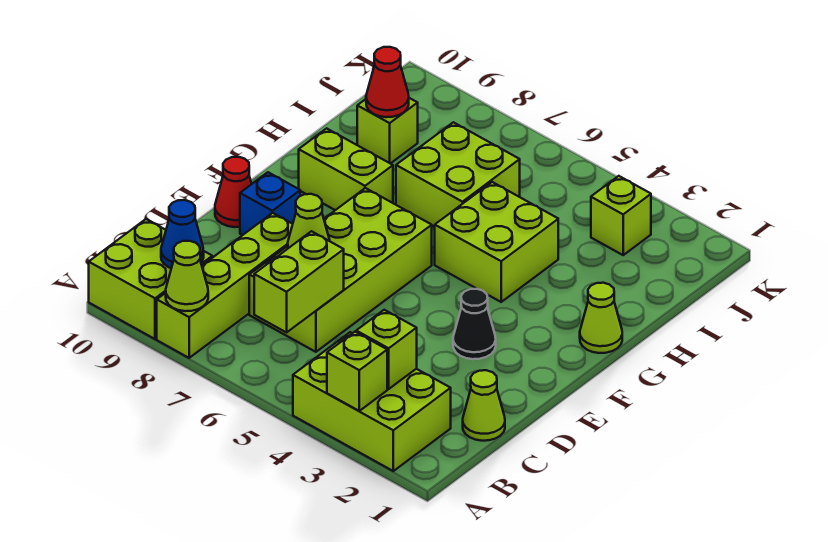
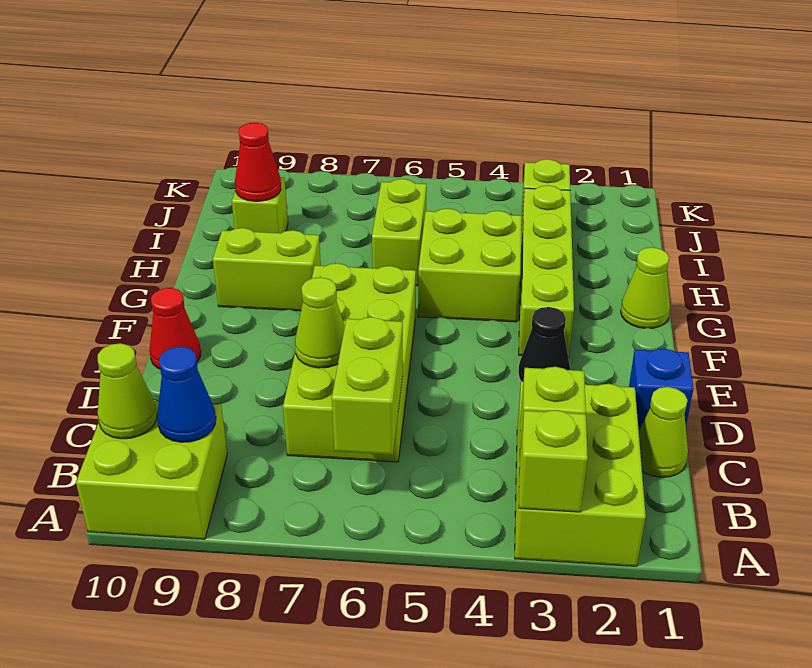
lime 2x3 brick [293,332,451,471] -> lime 2x3 brick turned to [515,381,646,566]
lime 1x4 brick [157,213,293,358] -> lime 1x4 brick moved to [519,185,574,358]
lime 1x1 cone [166,241,208,311] -> lime 1x1 cone moved to [97,343,157,439]
blue 1x1 brick [240,172,300,235] -> blue 1x1 brick moved to [629,348,693,430]
lime 2x2 brick [396,122,520,227] -> lime 1x2 brick [372,179,426,286]

